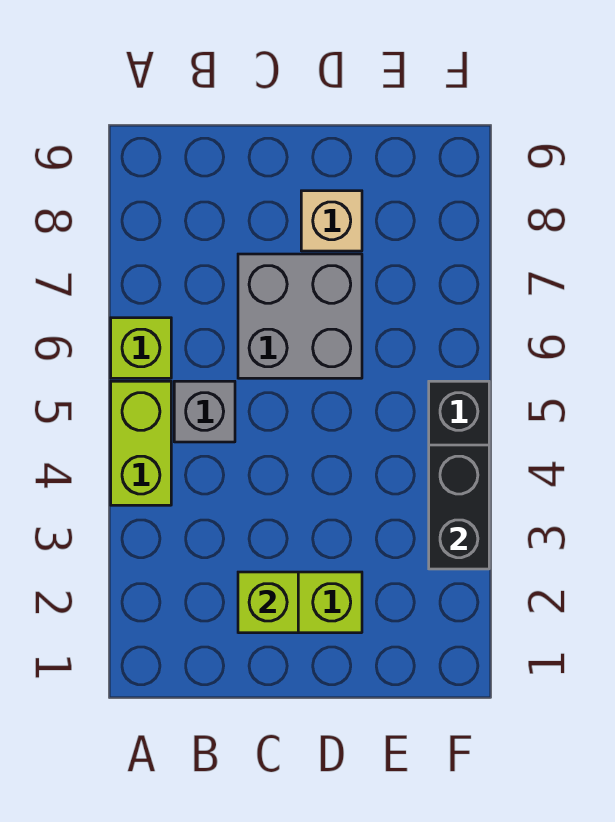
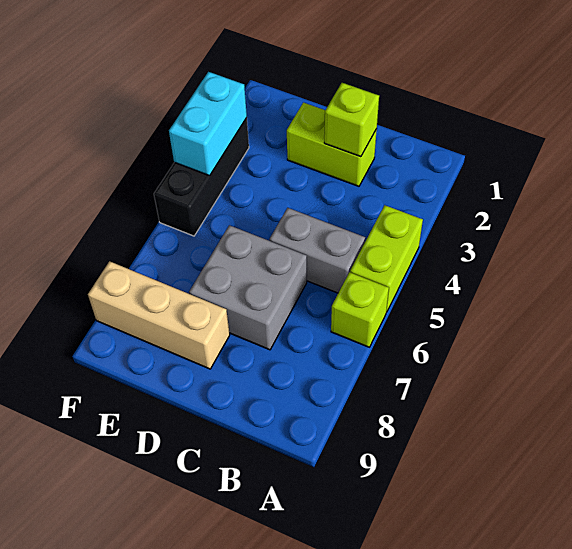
grey 1x1 brick [174,381,235,442] -> grey 1x2 brick [269,208,365,293]
tan 1x1 brick [301,191,362,251] -> tan 1x3 brick [88,261,230,369]
black 1x2 brick [429,445,489,569] -> cyan 1x2 brick [169,72,247,176]

